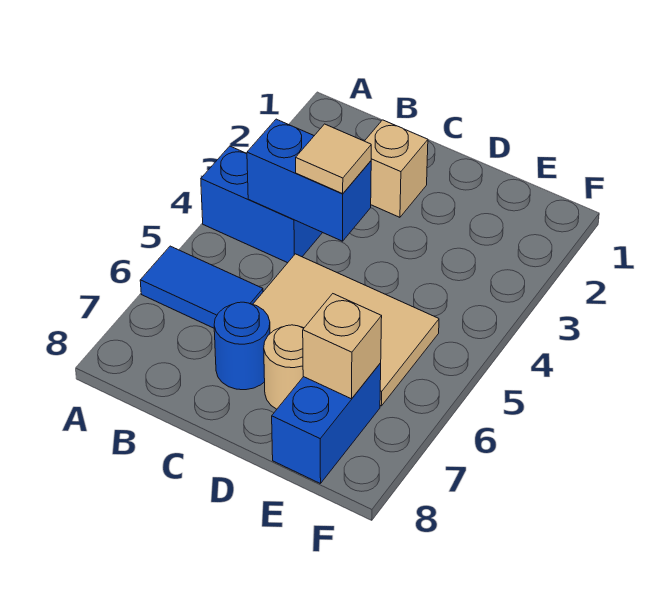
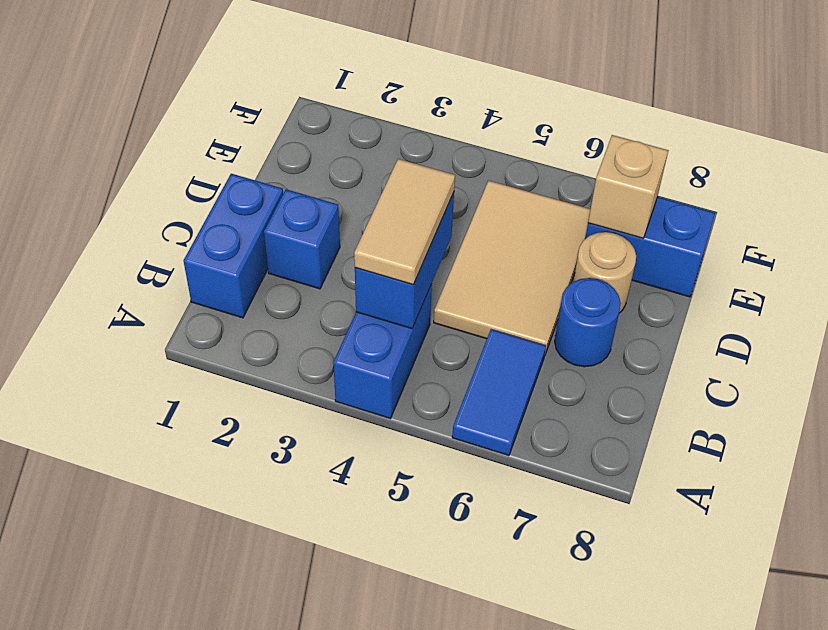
none -> blue 1x2 brick [184,174,283,318]
tan 1x1 brick [365,120,428,217] -> blue 1x1 brick [264,189,340,289]
tan 1x1 tile [296,124,371,194] -> tan 1x2 tile [354,159,455,285]

